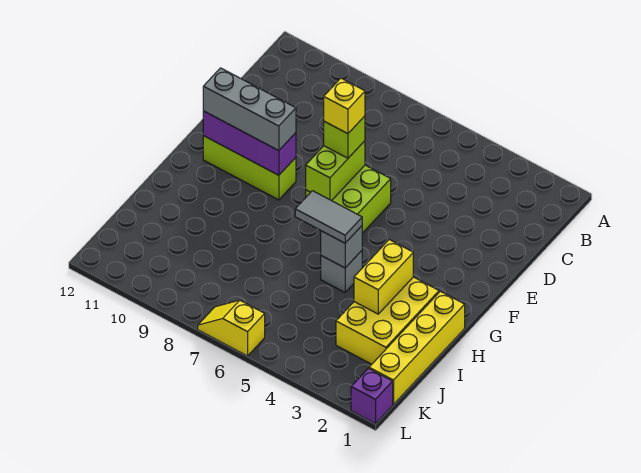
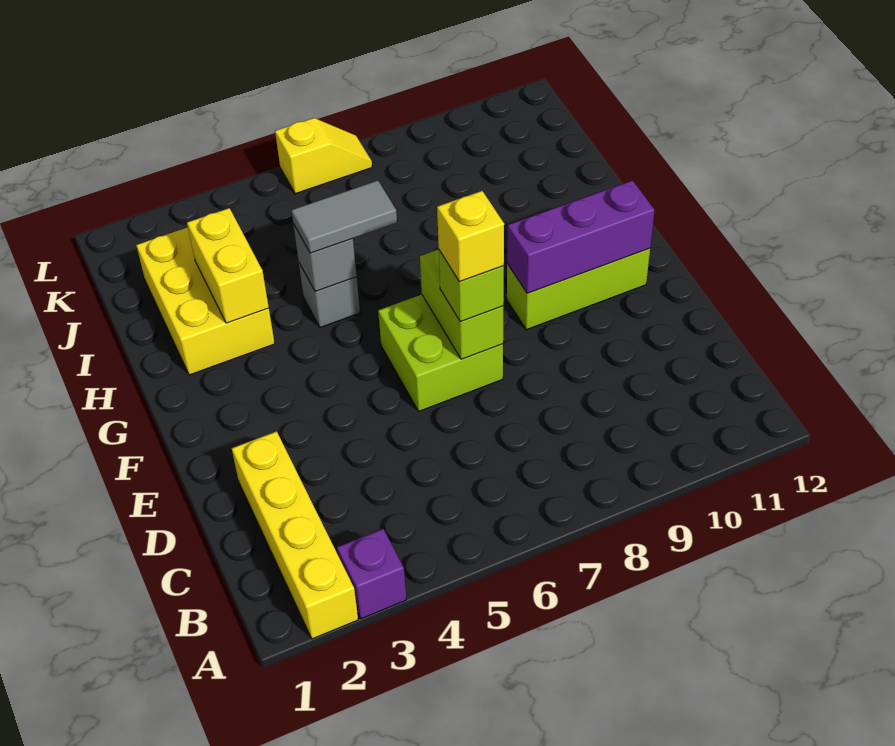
grey 1x3 brick [203,68,296,151] -> none
yellow 1x4 brick [369,291,465,404] -> yellow 1x4 brick moved to [232,431,358,639]
purple 1x1 brick [351,368,393,424] -> purple 1x1 brick moved to [337,529,406,619]

